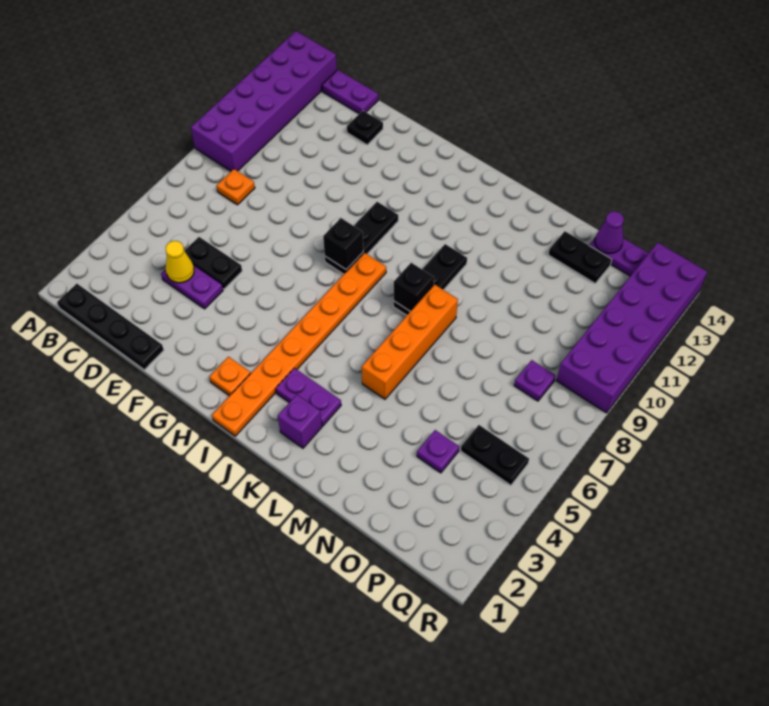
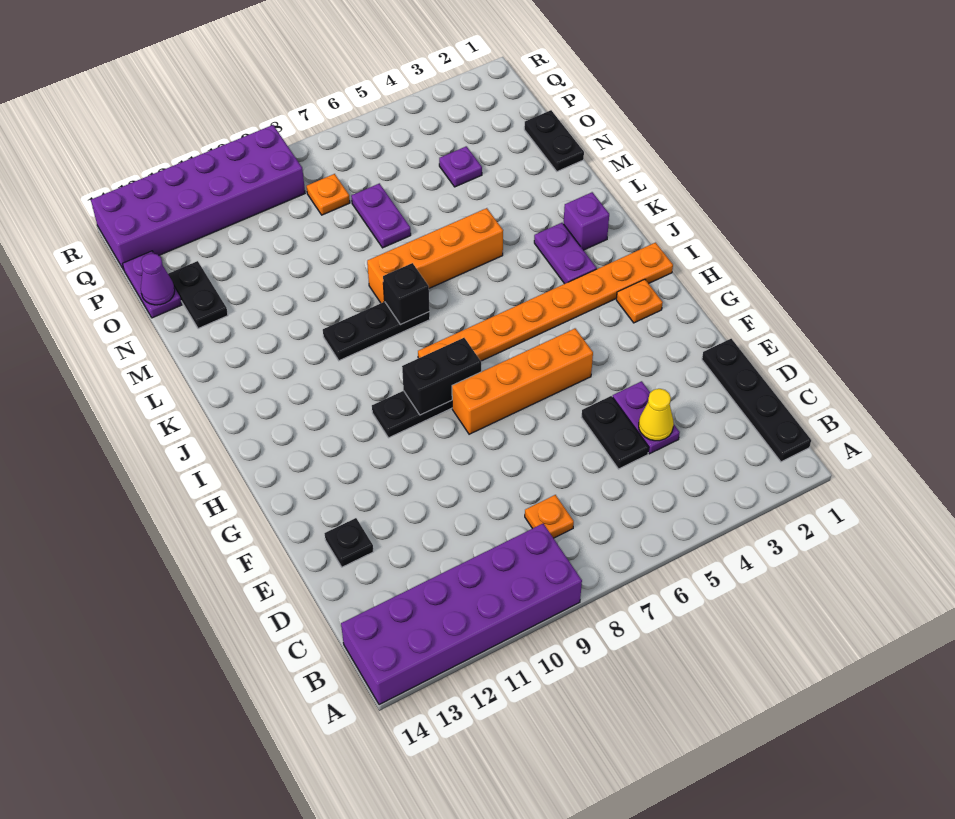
purple 1x2 plate [322,70,378,114] -> purple 1x2 plate moved to [351,183,411,248]
none -> orange 1x4 brick [452,329,593,434]
black 1x1 brick [323,218,363,270] -> black 1x2 brick [402,338,481,415]
black 1x2 plate [461,425,529,485] -> black 1x2 plate moved to [524,110,584,171]
purple 1x1 plate [514,360,556,401] -> orange 1x1 plate [307,174,350,215]

